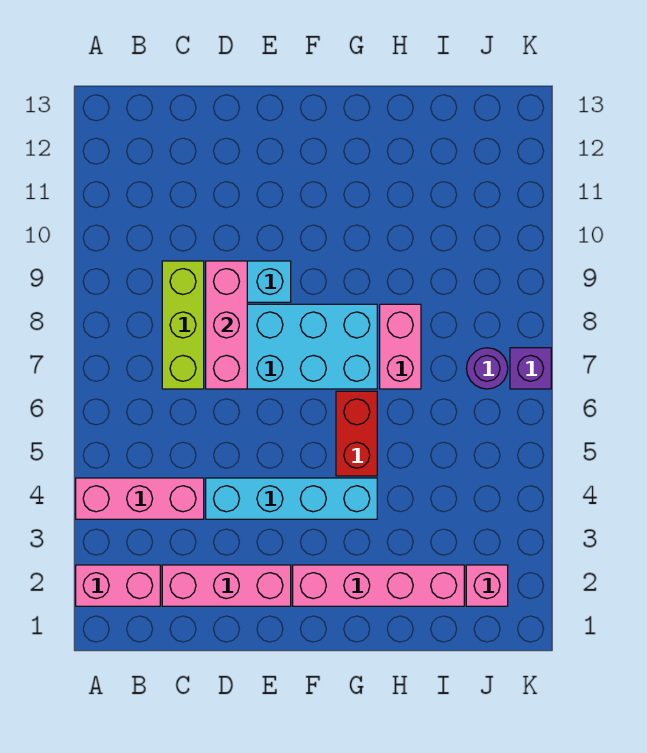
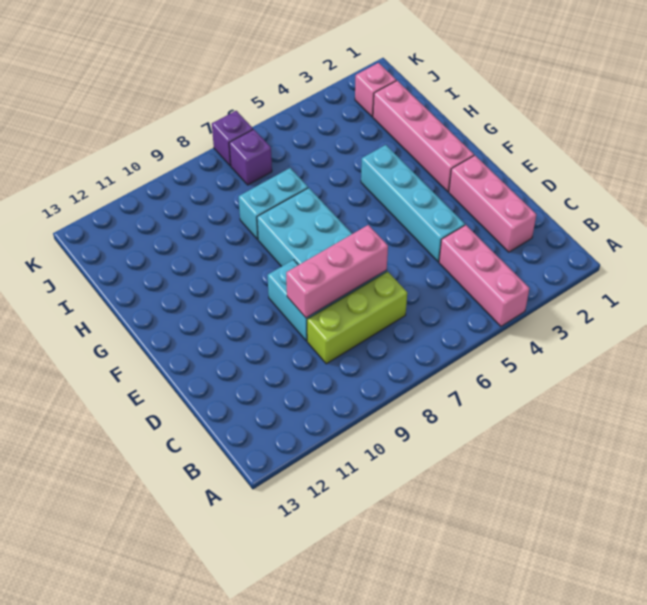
pink 1x2 brick [76,565,160,606] -> none
red 1x2 brick [336,391,377,476] -> none
pink 1x2 brick [380,304,421,389] -> cyan 1x2 brick [239,168,308,239]
purple 1x1 round brick [467,348,508,389] -> purple 1x1 brick [229,129,272,185]

